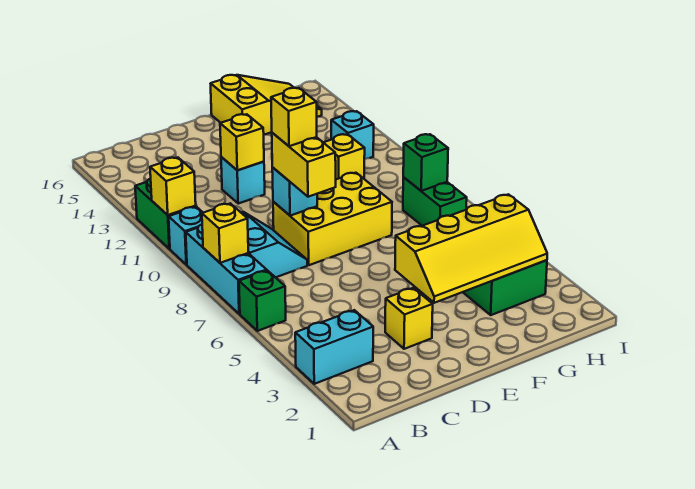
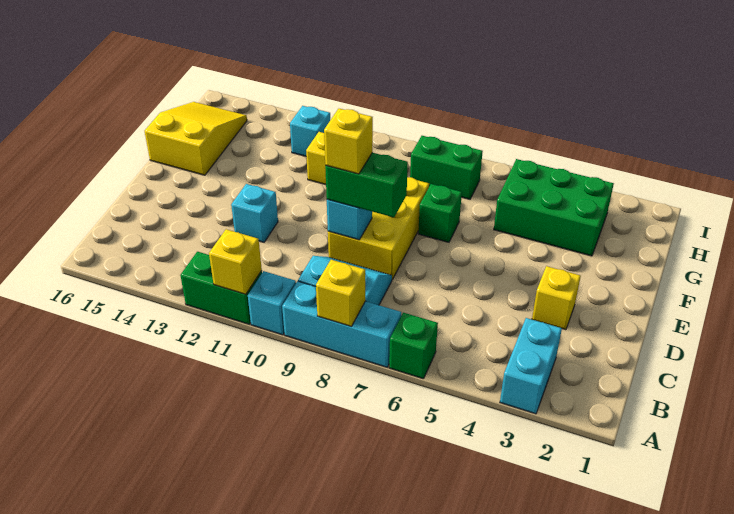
yellow 1x2 brick [272,133,336,197] -> green 1x2 brick [325,153,408,217]
yellow 1x1 brick [220,114,264,170] -> none
yellow 2x4 slope [395,194,547,303] -> none
green 1x1 brick [403,134,448,191] -> green 1x1 brick moved to [418,184,462,242]

